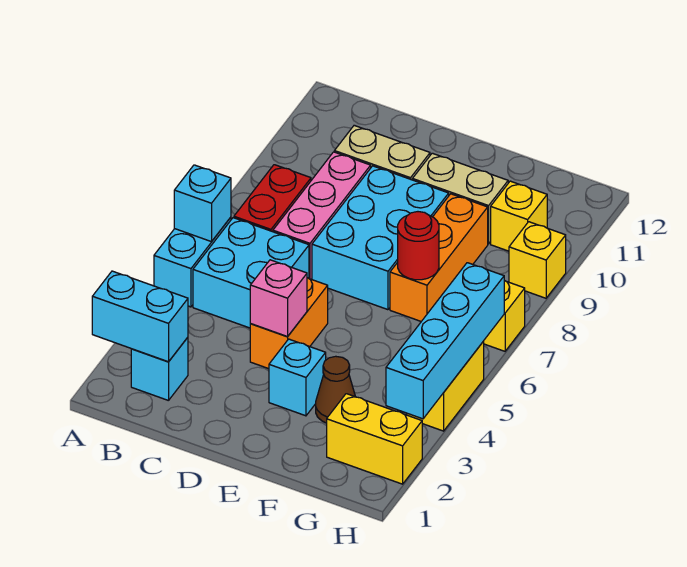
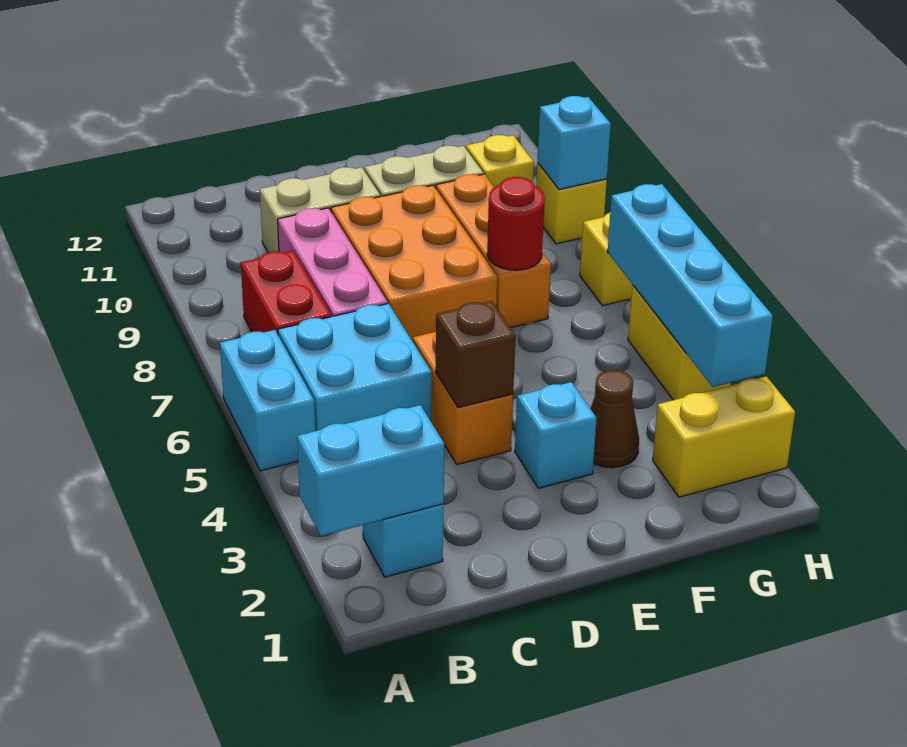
cyan 1x1 brick [174,165,231,242] -> cyan 1x1 brick moved to [538,96,611,190]
pink 1x1 brick [250,260,307,337] -> brown 1x1 brick [436,301,516,408]
cyan 2x3 brick [312,166,449,310] -> orange 2x3 brick [331,185,497,341]

